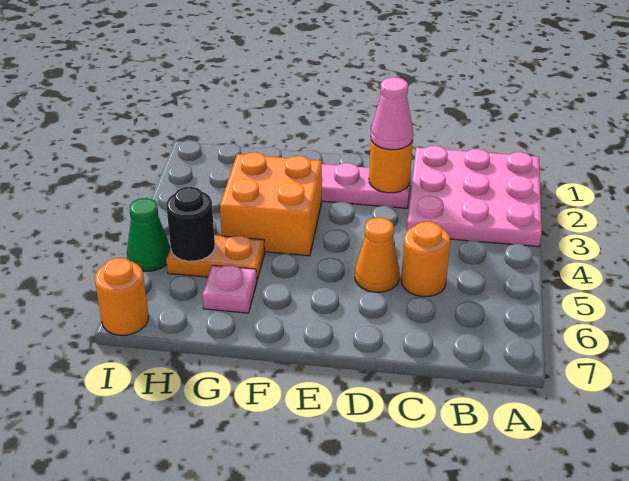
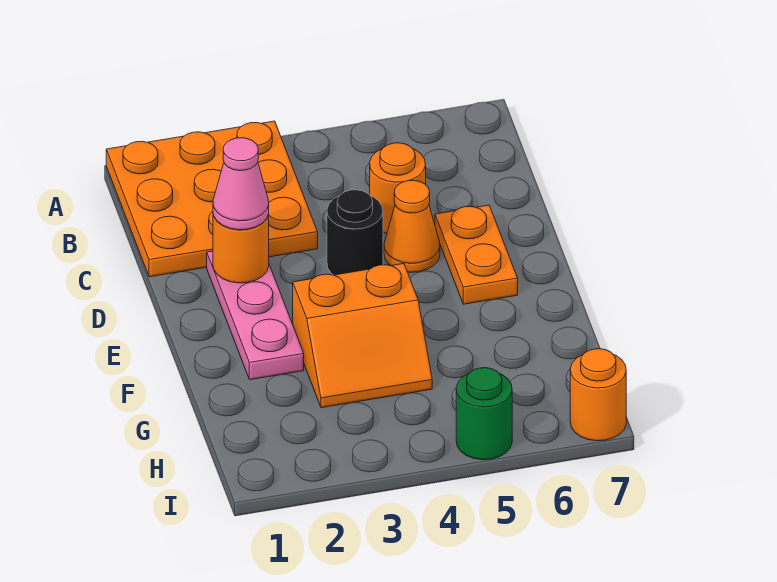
pink 3x3 plate [407,146,542,247] -> orange 3x3 plate [106,121,318,277]
orange 2x2 brick [220,152,322,256] -> orange 2x2 slope [293,264,432,408]
orange 1x2 plate [166,235,265,280] -> orange 1x2 plate moved to [435,205,518,304]
pink 1x1 plate [202,265,257,313] -> none
black 1x1 round brick [166,187,215,261] -> black 1x1 round brick moved to [327,190,383,275]
green 1x1 cone [127,198,171,271] -> green 1x1 round brick [456,368,512,460]

